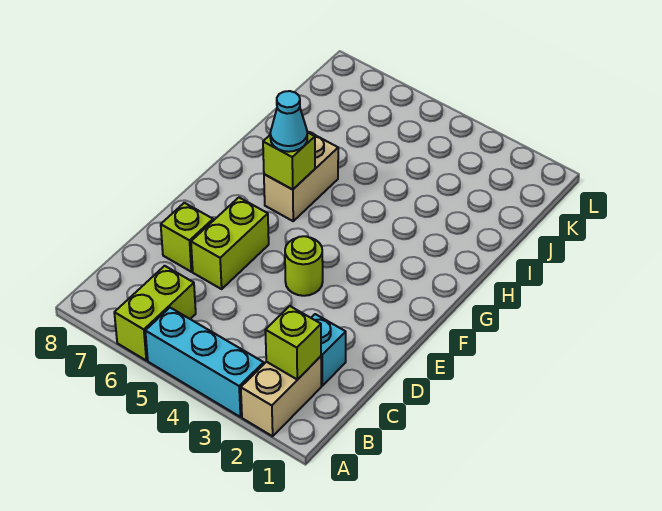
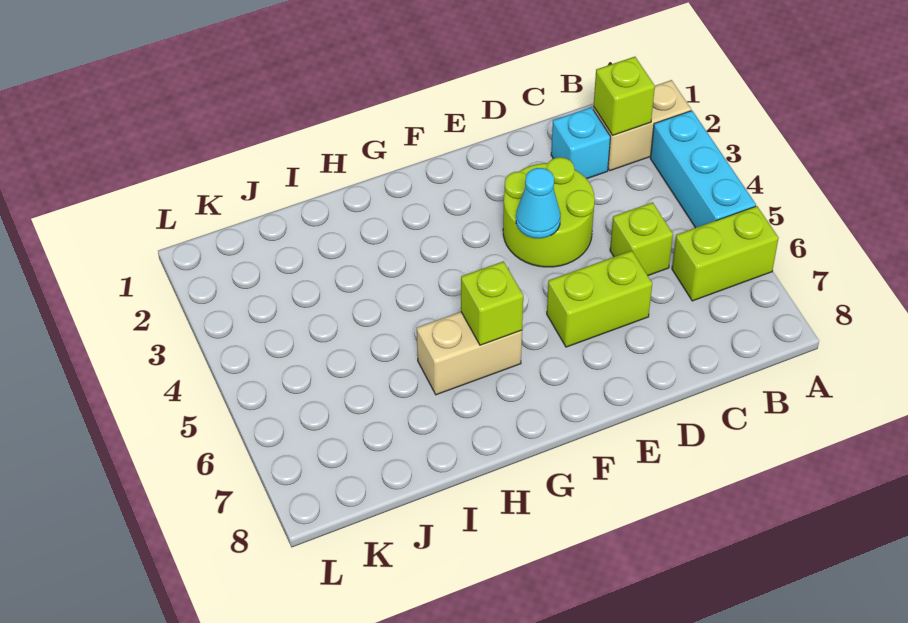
lime 1x1 brick [161,203,213,272] -> lime 1x1 brick moved to [610,202,673,275]
lime 1x1 round brick [285,236,323,296] -> lime 2x2 round brick [503,157,595,267]
cyan 1x1 cone [270,91,307,152] -> cyan 1x1 cone moved to [516,168,561,238]

